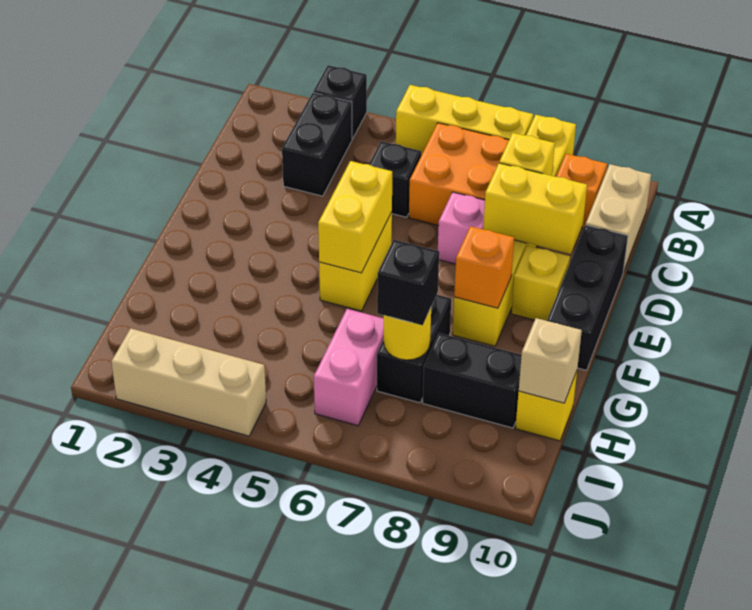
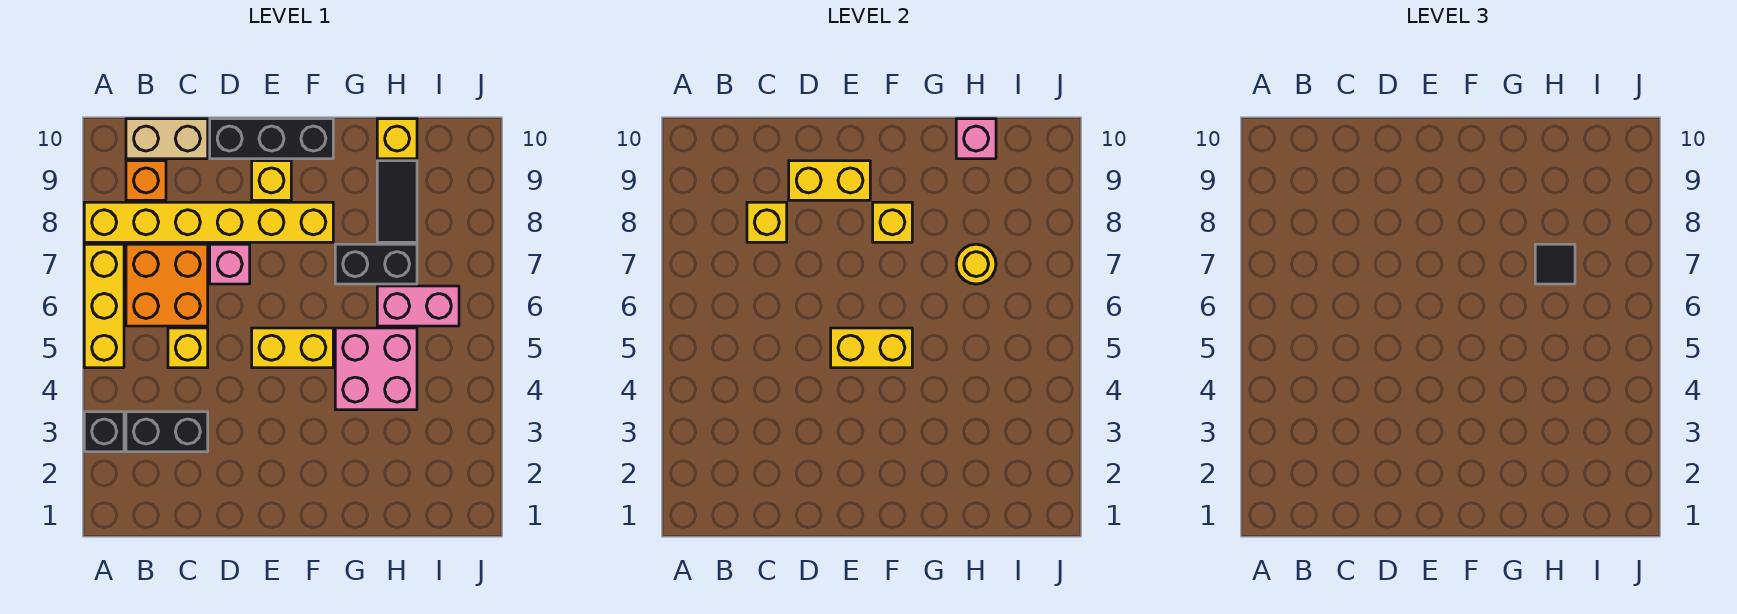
black 1x1 brick [369,141,421,217] -> yellow 1x1 brick [168,328,208,368]
yellow 1x2 brick [483,163,587,254] -> yellow 1x2 brick turned to [789,161,870,200]
orange 1x1 brick [454,226,514,308] -> yellow 1x1 brick [873,202,912,242]
none -> pink 2x2 brick [335,328,417,410]
black 1x1 brick [377,240,439,325] -> black 1x1 tile [1535,244,1575,284]
black 1x2 brick [423,333,522,428] -> black 1x2 tile [377,161,417,242]
tan 1x1 brick [519,318,582,403] -> pink 1x1 brick [956,119,996,159]
tan 1x3 brick [111,328,266,436] -> none

